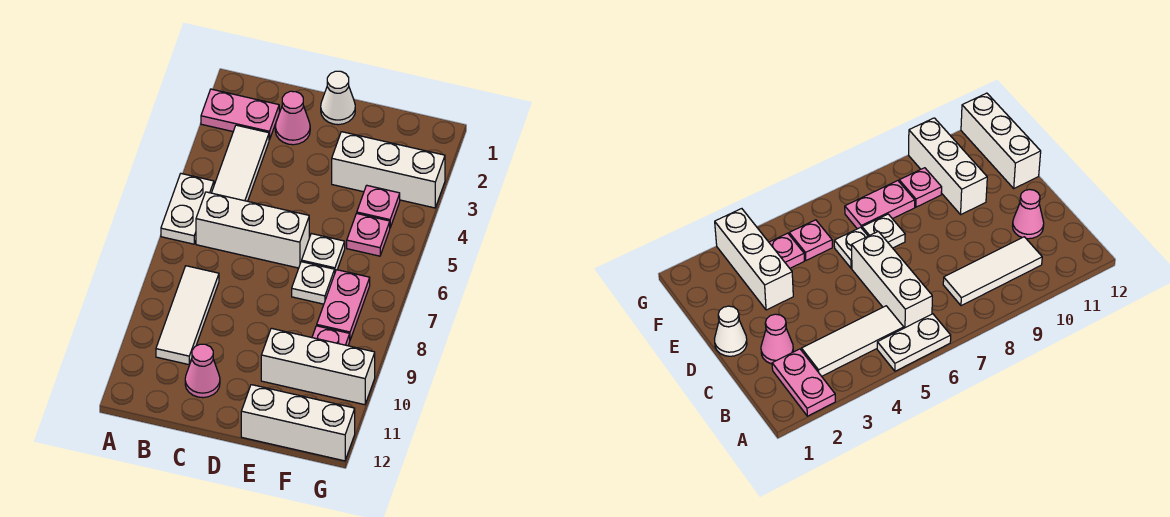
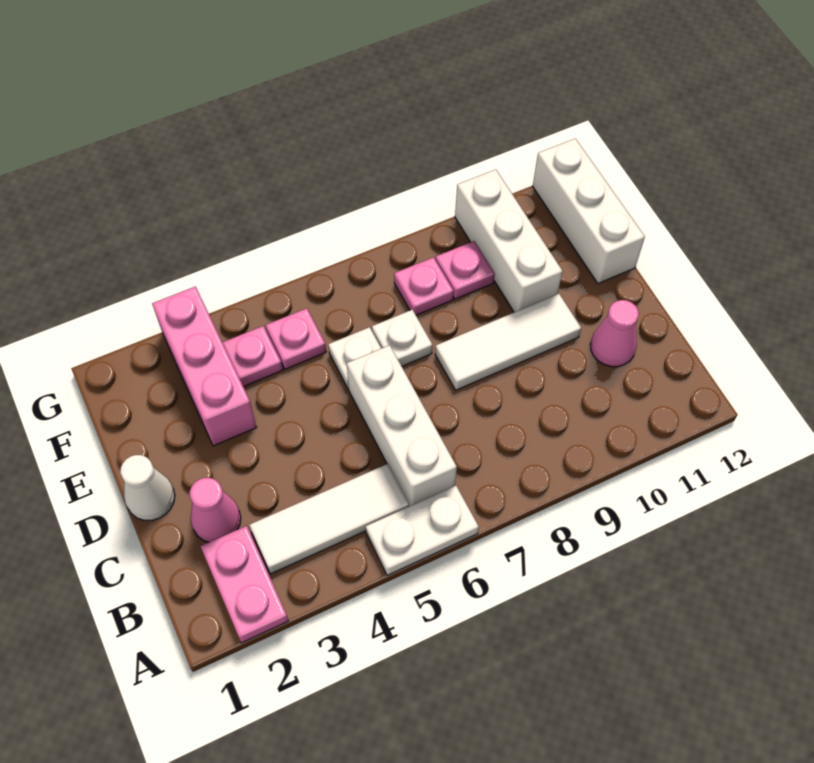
white 1x3 tile [156,266,219,365] -> white 1x3 tile moved to [435,294,581,390]
white 1x3 brick [332,132,445,208] -> pink 1x3 brick [152,286,257,446]
pink 1x2 plate [317,270,370,340] -> pink 1x1 plate [394,257,453,315]

